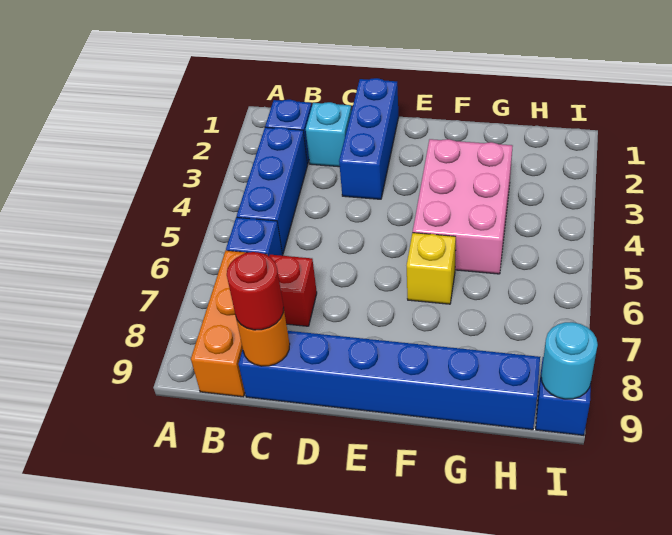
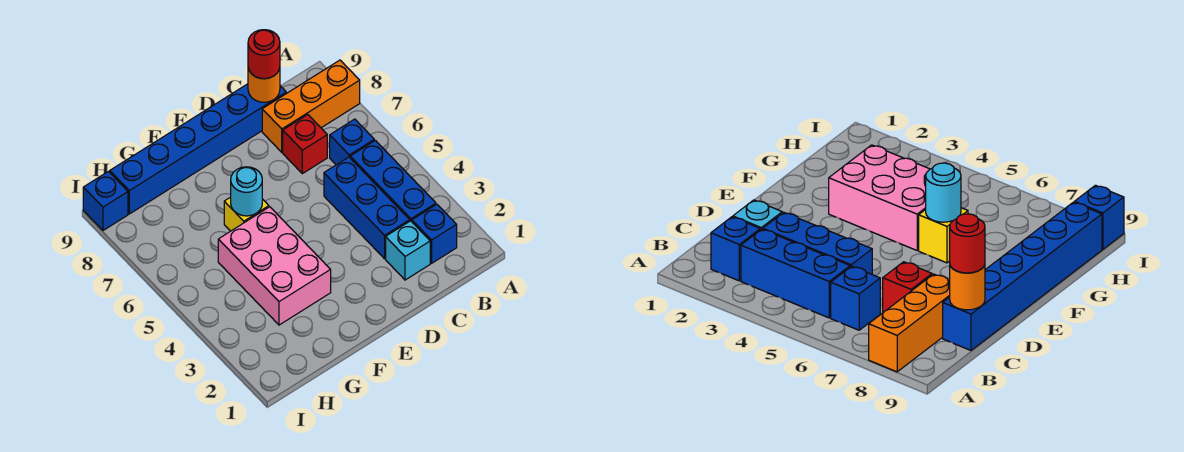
orange 1x3 brick [191,251,267,397] -> orange 1x3 brick turned to [262,60,360,152]
blue 1x3 brick [339,78,399,199] -> blue 1x3 brick moved to [324,157,410,259]
cyan 1x1 round brick [541,322,598,399] -> cyan 1x1 round brick moved to [231,167,262,216]

